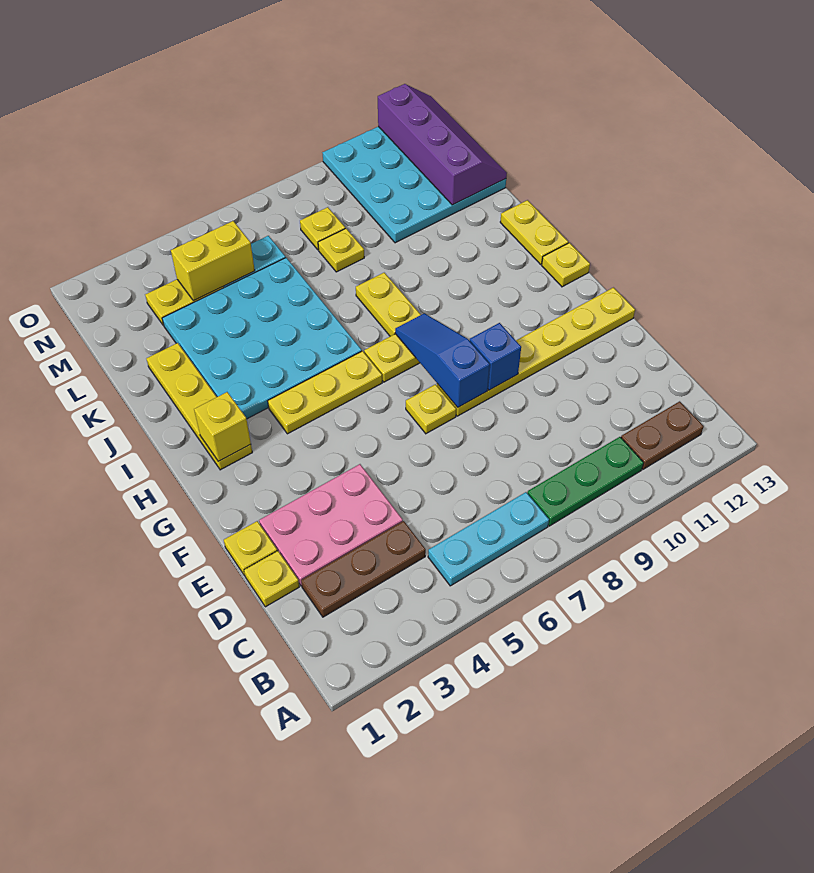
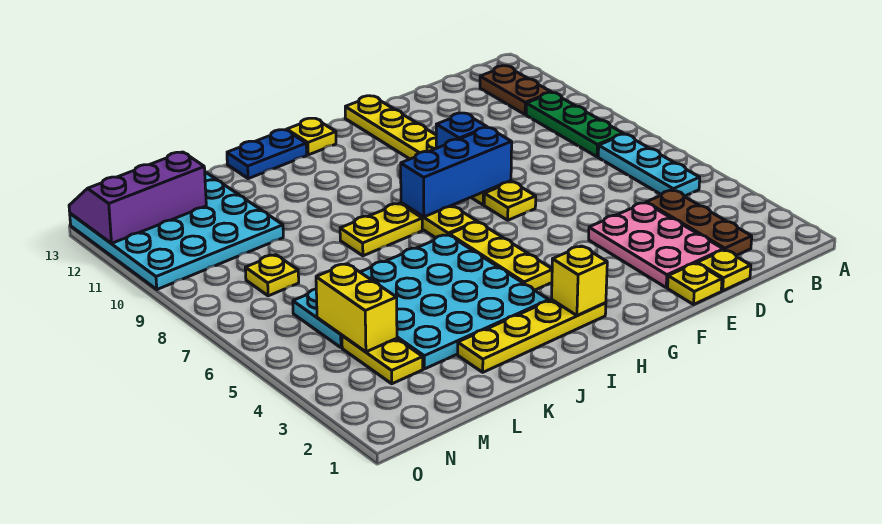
blue 1x3 slope [395,313,490,407] -> blue 1x3 brick [401,127,512,217]
yellow 1x2 plate [500,200,568,264] -> blue 1x2 plate [227,130,307,179]
yellow 1x1 plate [318,228,364,272] -> none
purple 2x4 slope [378,84,507,205] -> purple 2x3 slope [69,152,206,243]

